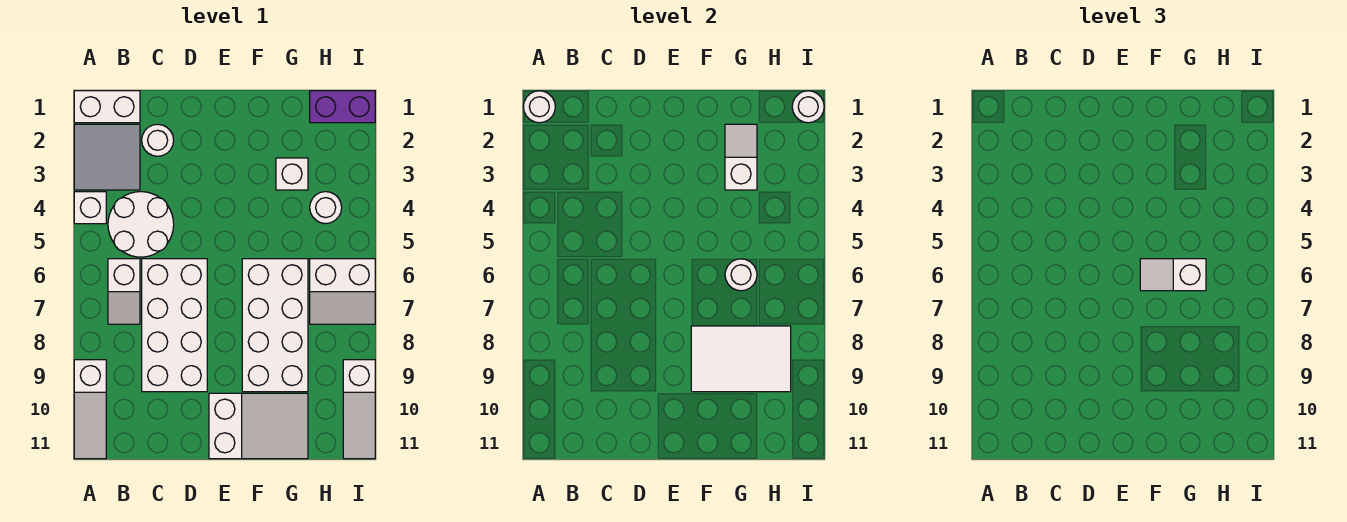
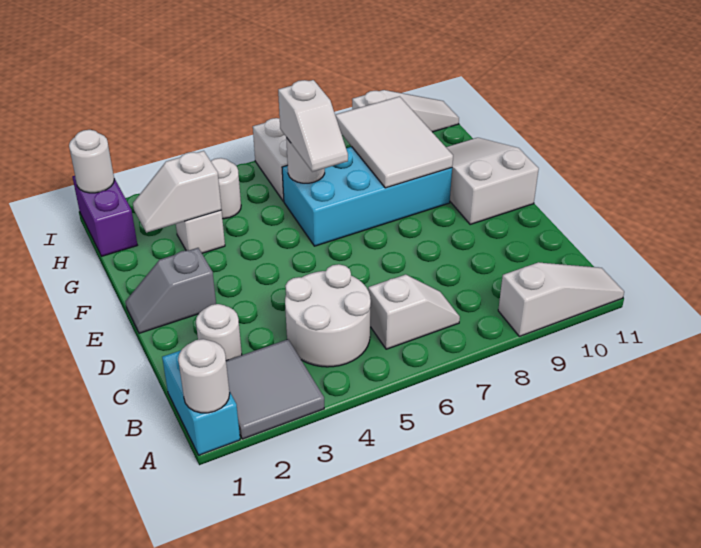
white 1x2 brick [74,91,140,123] -> cyan 1x2 brick [162,351,240,455]
white 1x1 brick [74,192,106,224] -> none
white 2x4 brick [142,259,207,392] -> none
none -> grey 1x2 slope [125,248,216,333]
white 2x4 brick [242,259,308,392] -> cyan 2x4 brick [282,147,452,246]

